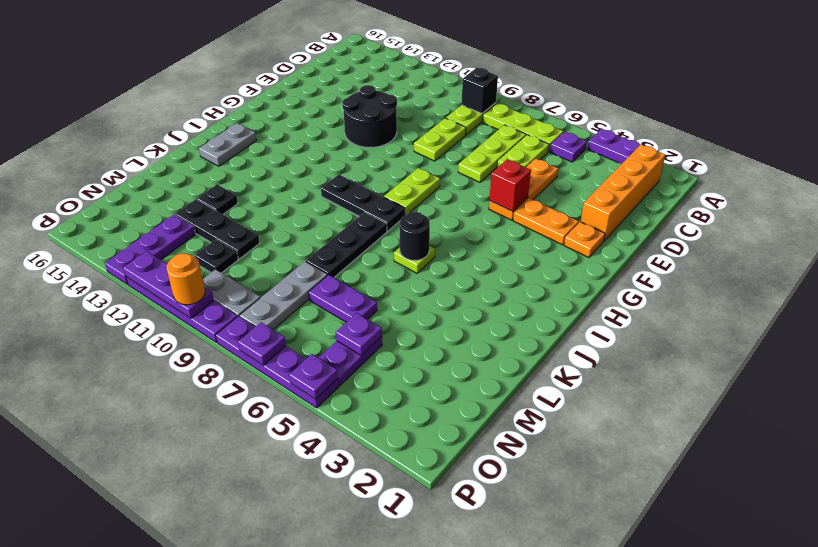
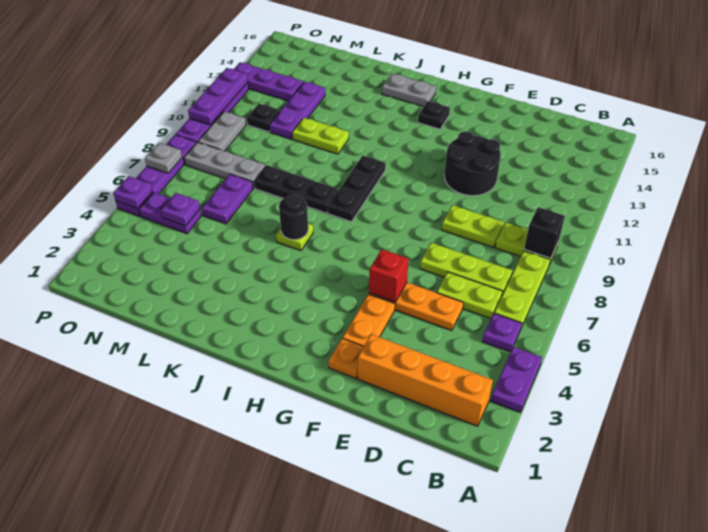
lime 1x2 plate [384,168,440,215] -> lime 1x2 plate moved to [292,118,349,154]
black 1x1 plate [197,185,238,214] -> black 1x1 plate moved to [418,101,450,129]
black 1x3 plate [175,199,260,259] -> purple 1x3 plate [269,82,325,139]
purple 1x1 plate [238,322,286,365] -> grey 1x1 plate [145,143,182,173]
orange 1x1 round brick [167,253,205,305] -> none

